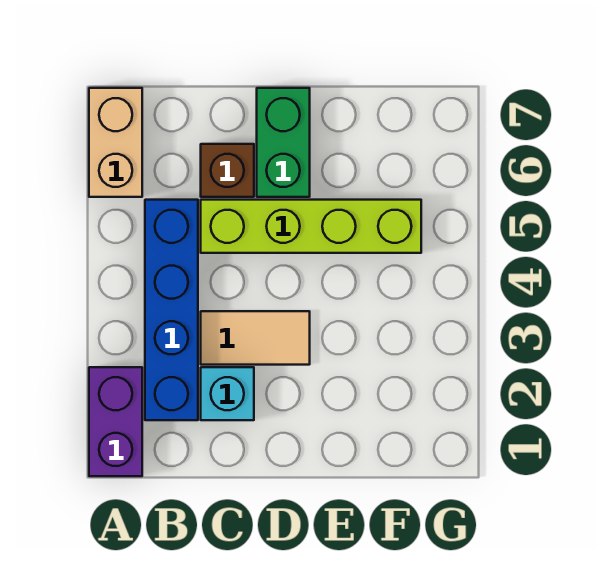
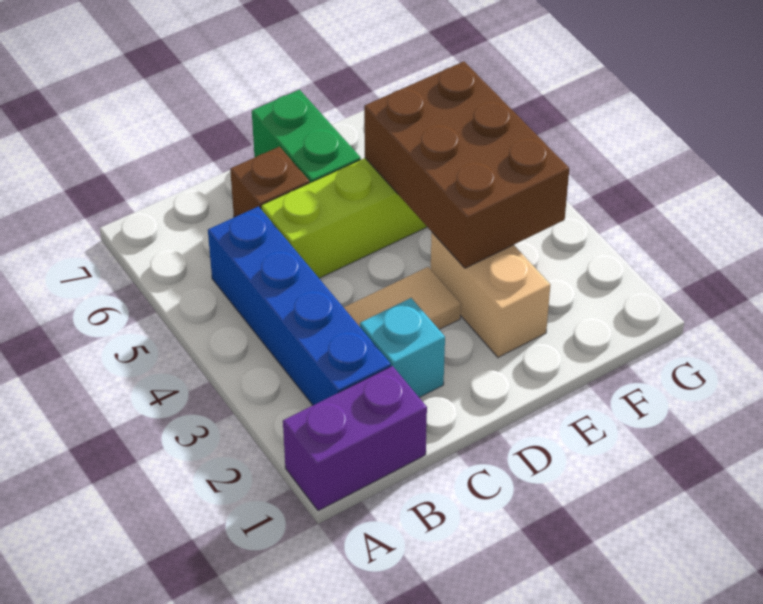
purple 1x2 brick [89,367,142,476] -> purple 1x2 brick turned to [283,366,427,511]
tan 1x2 brick [89,88,142,197] -> tan 1x2 brick moved to [431,233,550,357]
none -> brown 2x3 brick [364,61,569,268]

